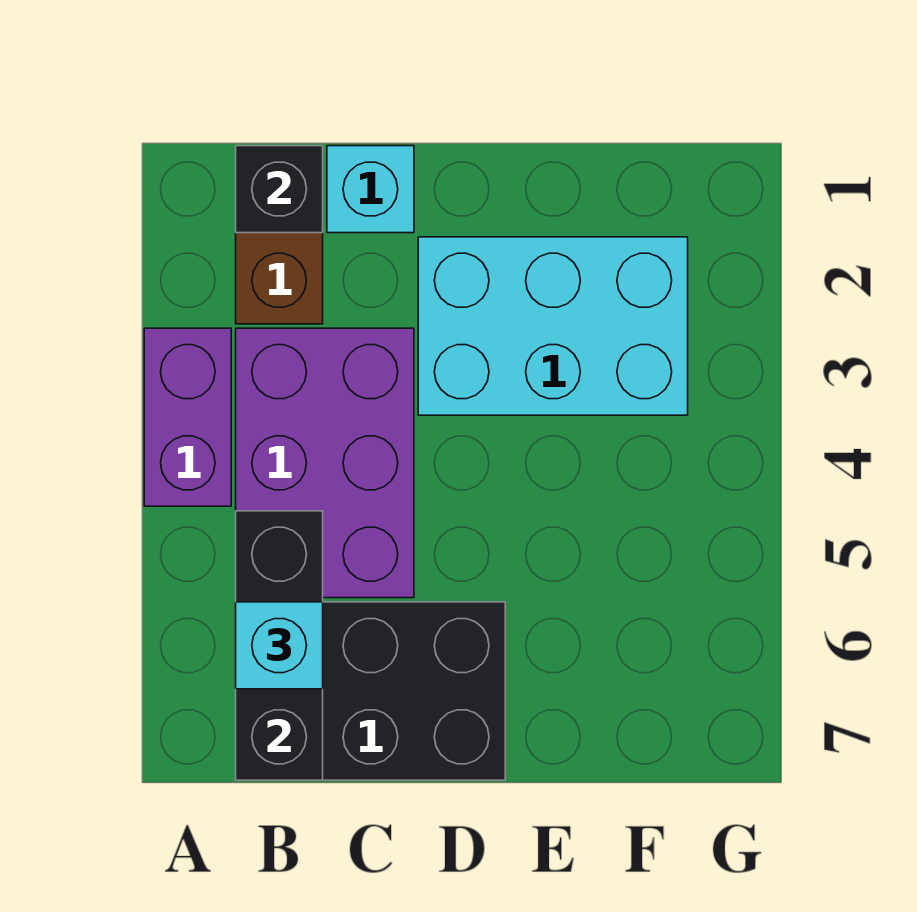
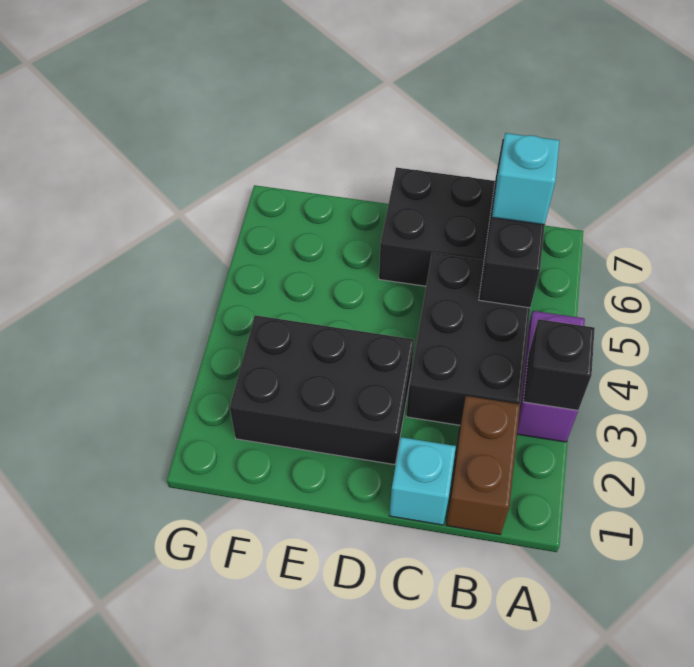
black 1x1 brick [236,146,323,233] -> black 1x1 brick moved to [523,319,595,410]
purple 2x3 brick [236,328,414,598] -> black 2x3 brick [406,253,530,425]
cyan 2x3 brick [418,237,688,415] -> black 2x3 brick [230,315,414,465]

